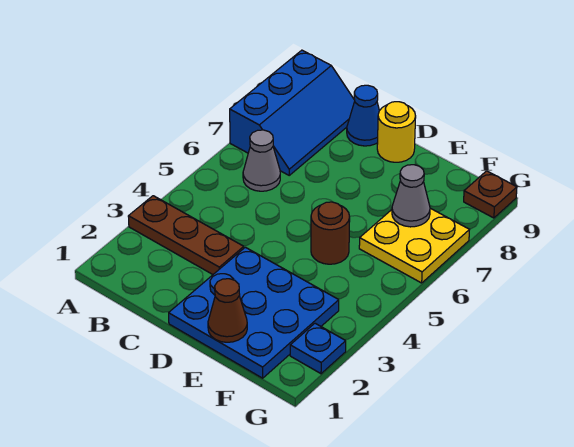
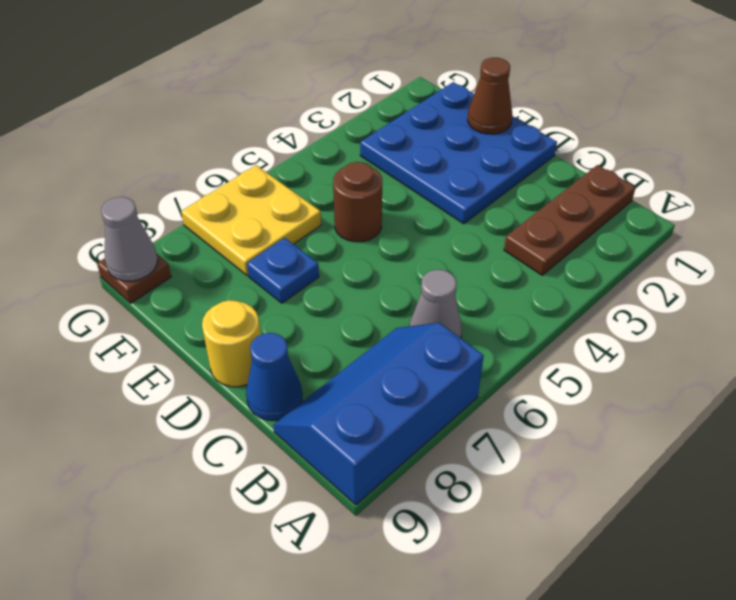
brown 1x3 plate [128,196,244,274] -> brown 1x3 plate turned to [504,165,636,275]
grey 1x1 cone [392,165,430,227] -> grey 1x1 cone moved to [101,197,158,281]
blue 1x1 plate [290,323,346,374] -> blue 1x1 plate moved to [247,238,319,303]

